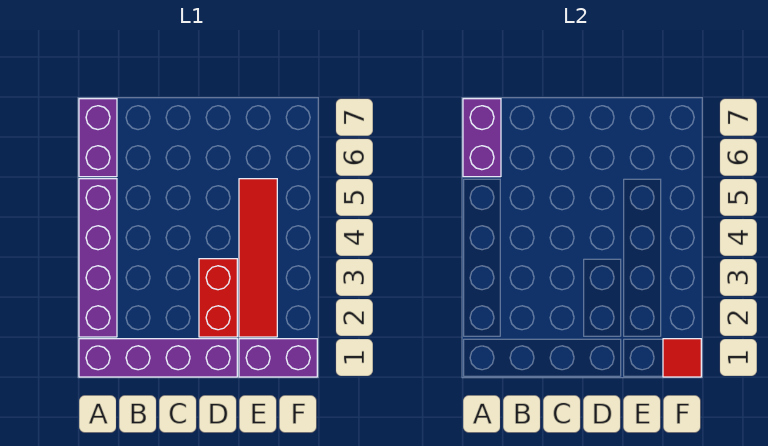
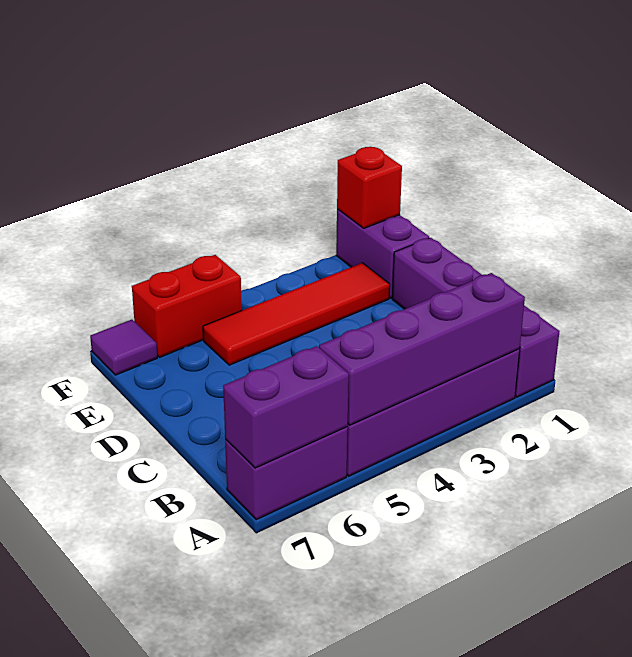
none -> purple 1x4 brick [319,273,525,425]
red 1x2 brick [199,259,237,337] -> red 1x2 brick moved to [132,255,242,357]
red 1x1 tile [663,339,701,377] -> red 1x1 brick [337,147,402,228]
none -> purple 1x1 tile [90,320,157,375]

